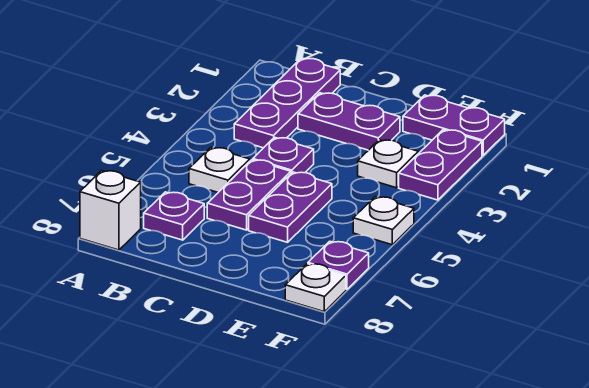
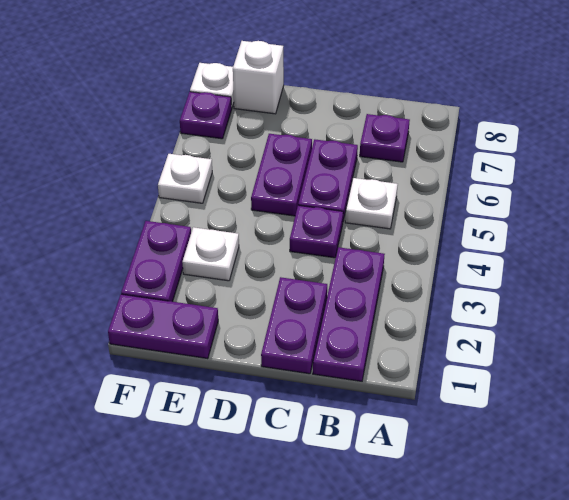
white 1x1 brick [80,171,141,250] -> white 1x1 brick moved to [233,41,284,114]
purple 1x2 plate [298,93,400,150] -> purple 1x2 plate turned to [261,277,327,374]

